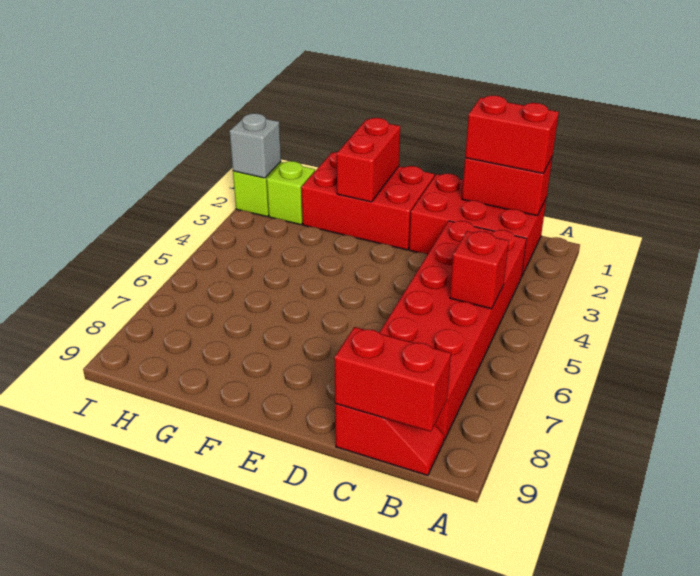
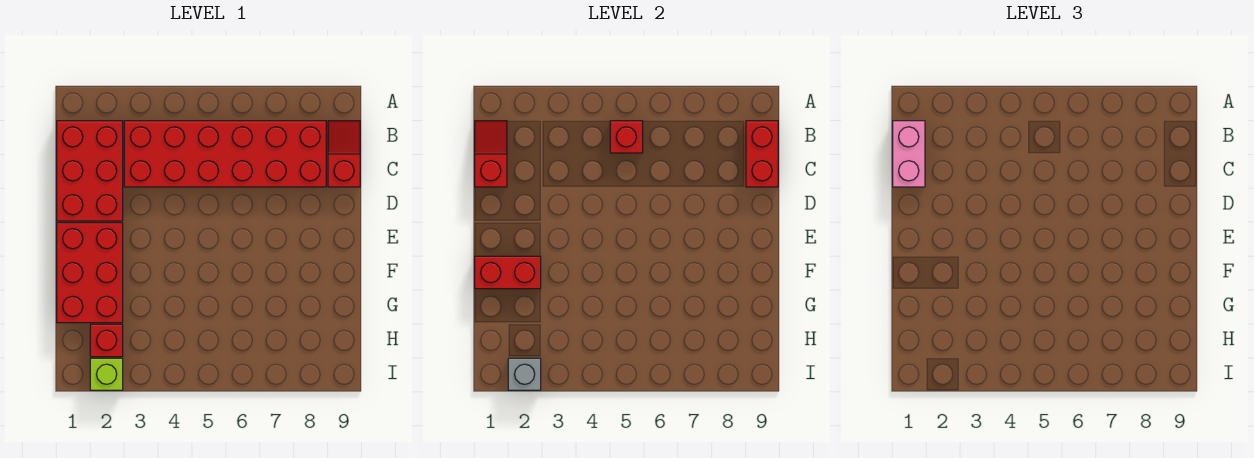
red 1x2 brick [462,156,553,216] -> red 1x2 slope [475,121,507,187]
red 1x2 brick [465,95,559,173] -> pink 1x2 brick [893,121,925,187]
lime 1x1 brick [267,161,315,225] -> red 1x1 brick [90,324,123,357]

